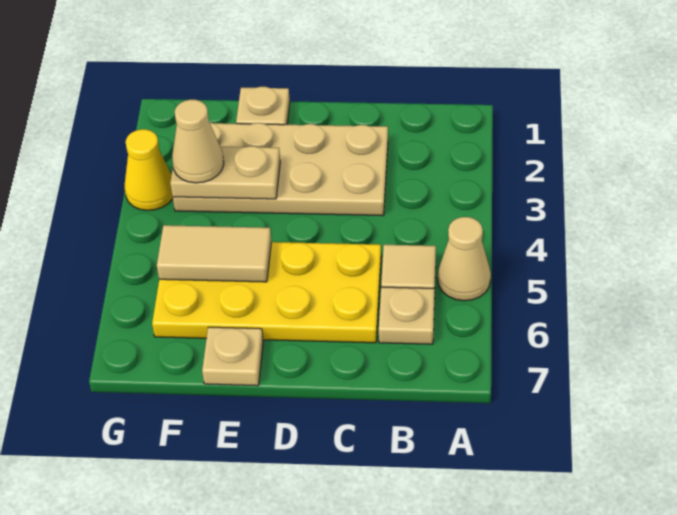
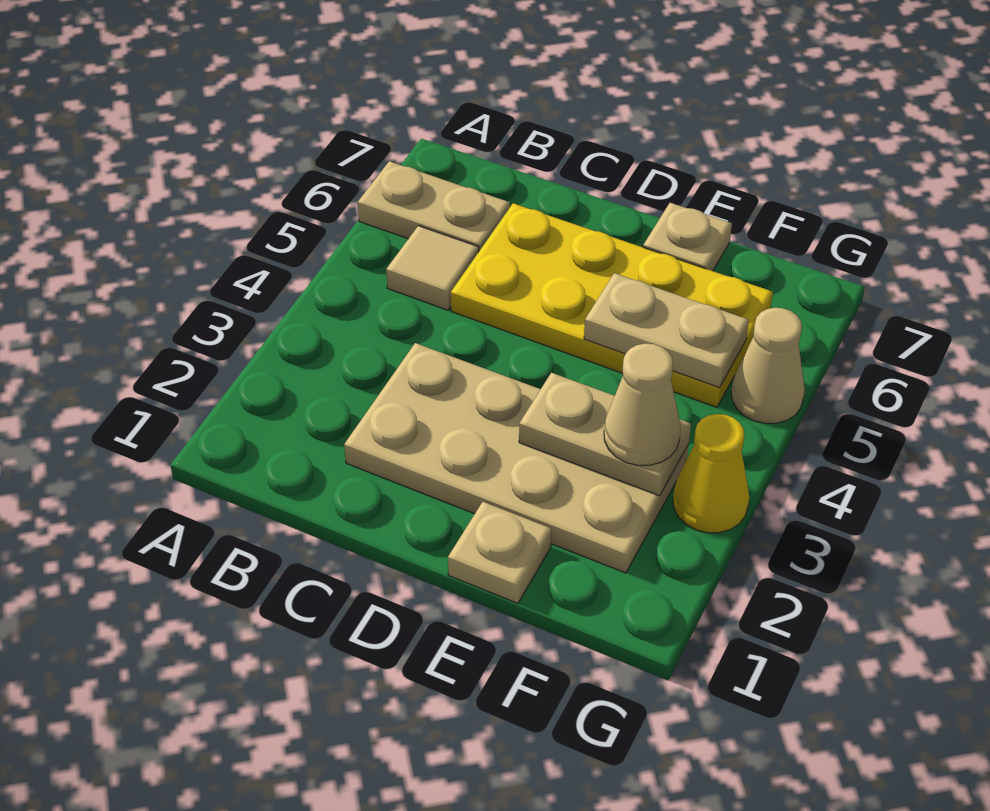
tan 1x1 cone [438,217,491,301] -> tan 1x1 cone moved to [731,308,805,423]
tan 1x1 plate [379,287,435,344] -> tan 1x2 plate [358,161,510,251]
tan 1x2 tile [157,225,271,282] -> tan 1x2 plate [584,273,749,387]

